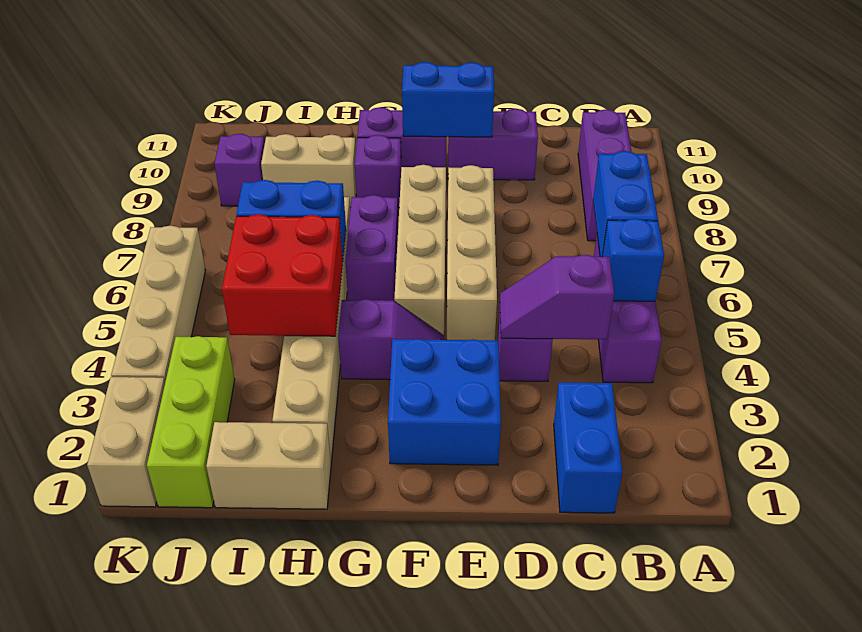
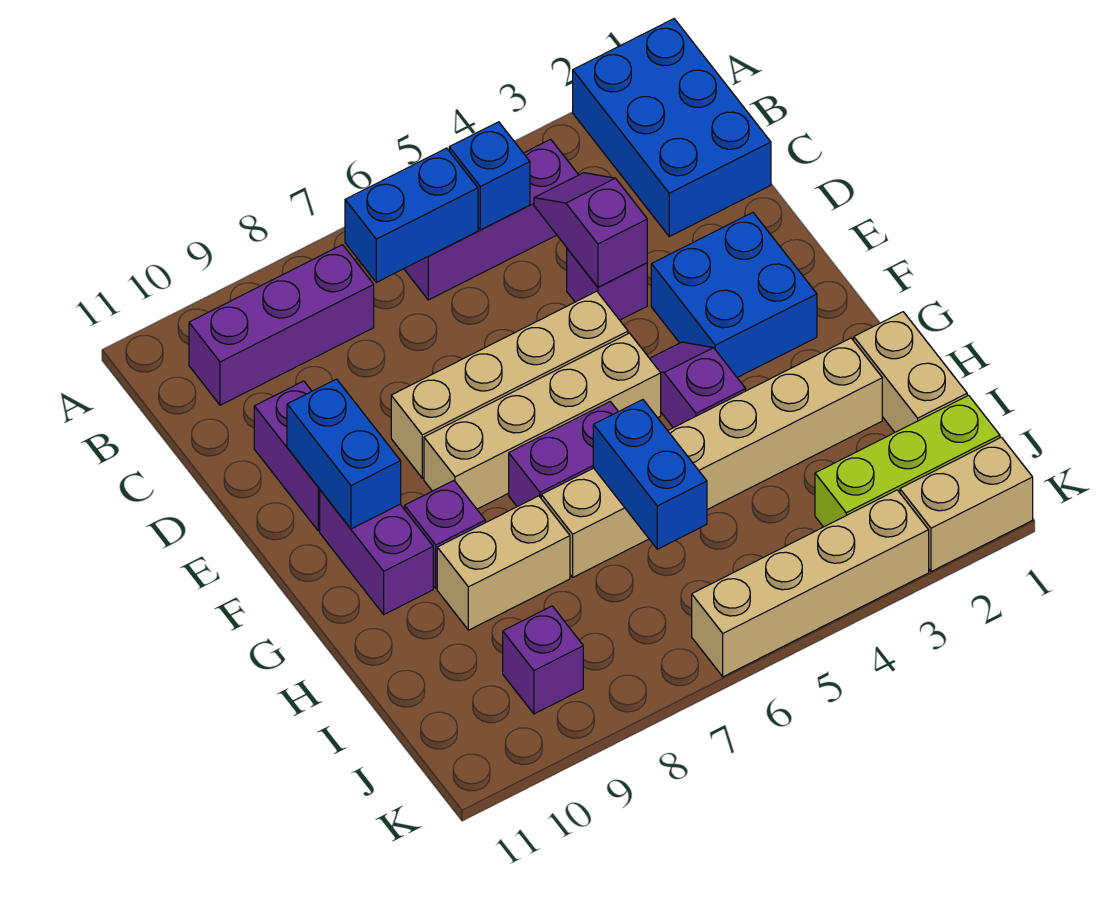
blue 1x2 brick [554,383,622,513] -> blue 2x3 brick [573,19,771,236]
purple 1x2 slope [500,255,614,339] -> purple 1x2 slope turned to [534,173,647,287]
red 2x2 brick [222,214,343,336] -> none
tan 1x2 brick [261,134,356,207] -> tan 1x2 brick turned to [437,496,570,630]

